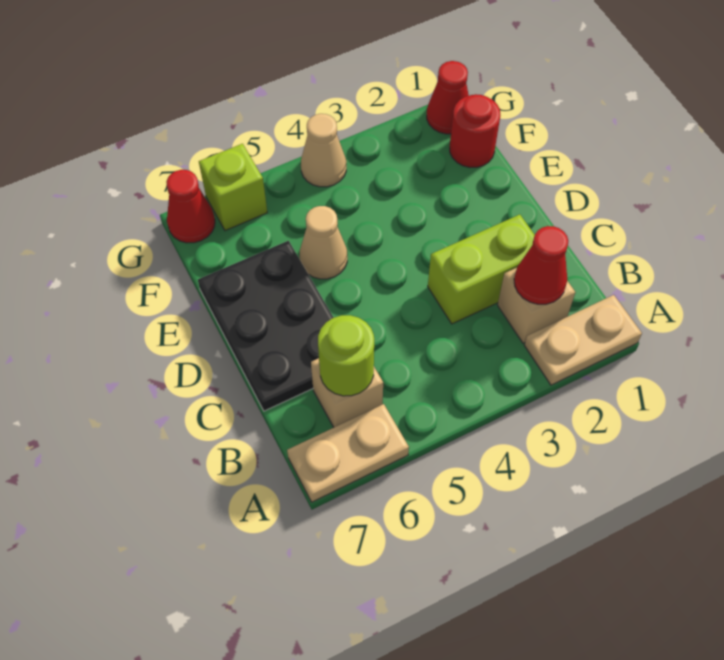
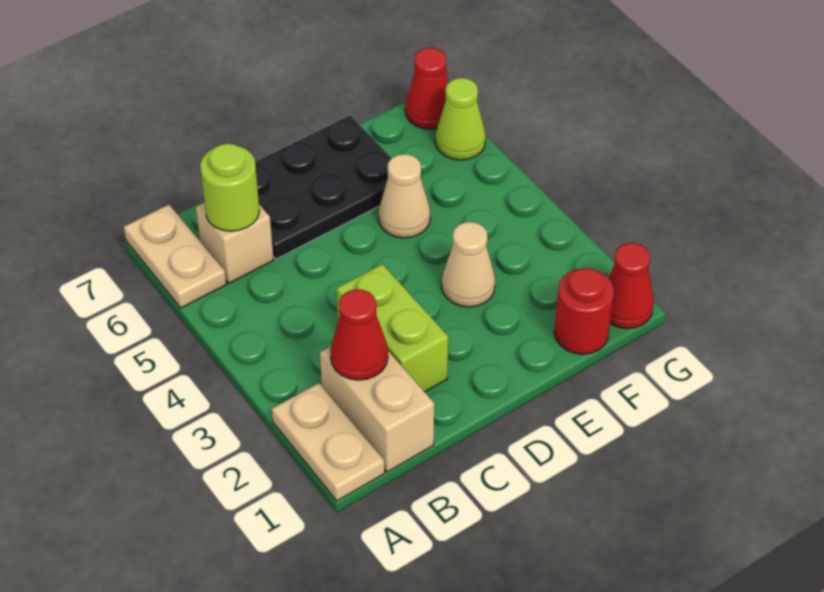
tan 1x1 brick [498,268,575,343] -> tan 1x2 brick [320,346,434,472]
tan 1x1 cone [301,114,346,187] -> tan 1x1 cone moved to [442,222,495,307]
lime 1x1 brick [199,144,267,231] -> lime 1x1 cone [435,78,486,160]

